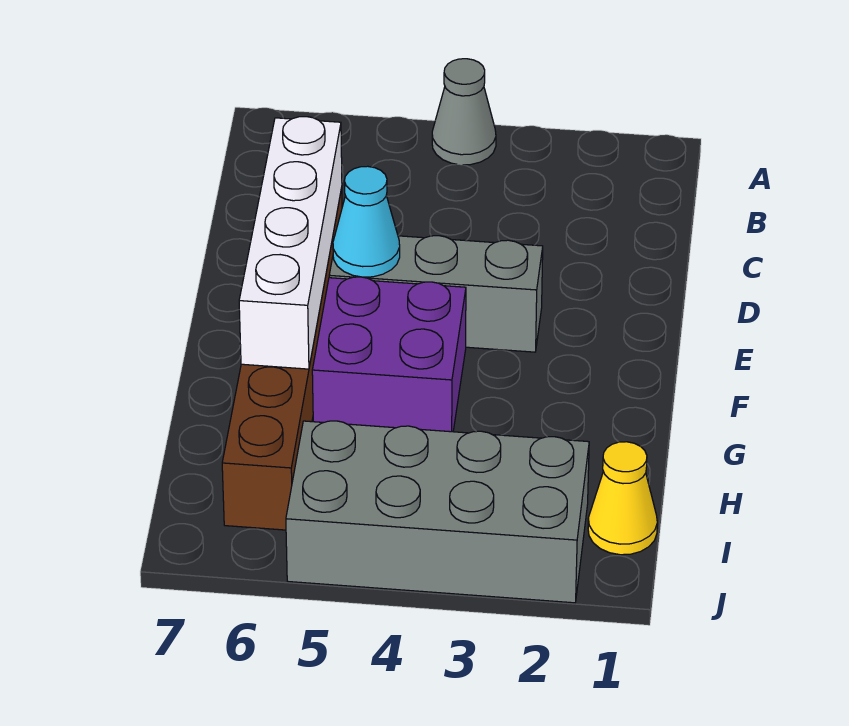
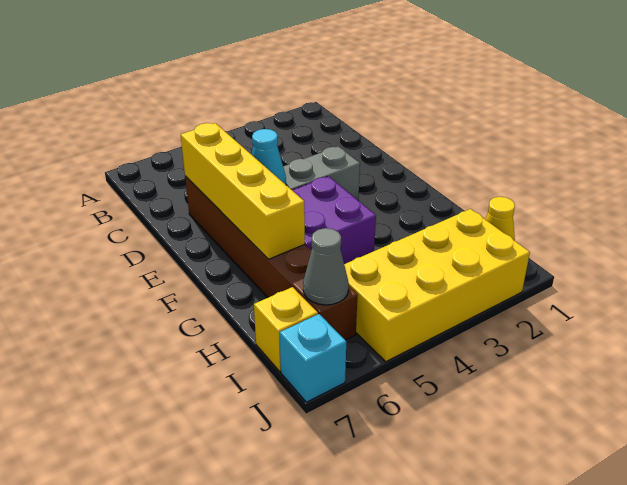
grey 1x1 cone [432,59,496,165] -> grey 1x1 cone moved to [303,228,349,305]
white 1x4 brick [239,117,342,369] -> yellow 1x4 brick [181,123,305,259]
grey 2x4 brick [286,421,589,603] -> yellow 2x4 brick [344,209,530,362]
none -> yellow 1x1 brick [254,287,318,372]
none -> cyan 1x1 brick [280,314,346,402]

